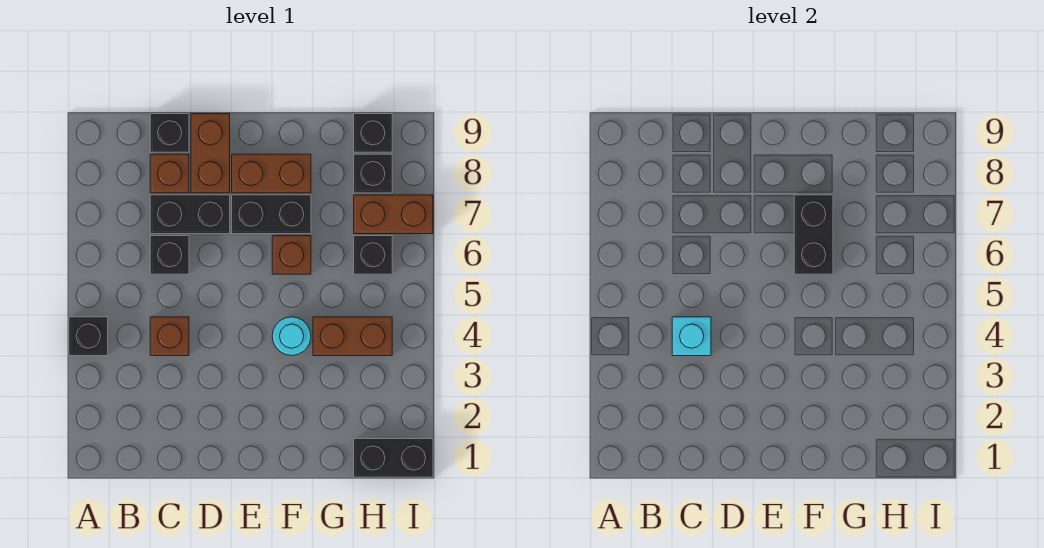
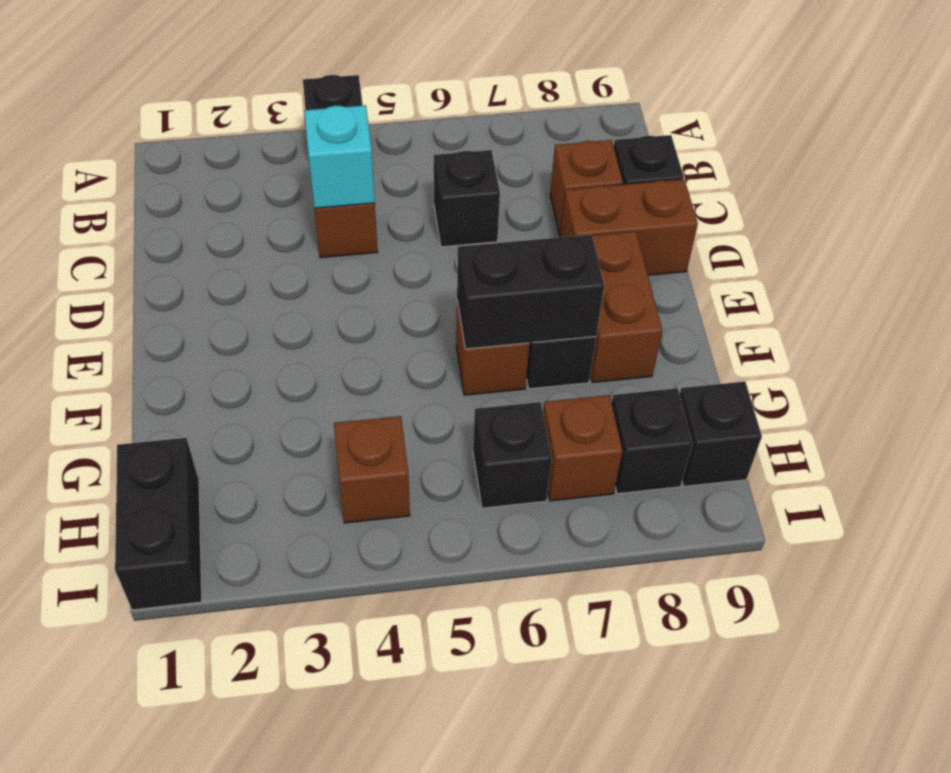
black 1x2 brick [150,195,230,234] -> none
cyan 1x1 round brick [272,317,311,356] -> none
brown 1x2 brick [313,317,392,356] -> brown 1x1 brick [334,416,410,523]
brown 1x2 brick [354,195,433,234] -> brown 1x1 brick [543,395,623,501]

